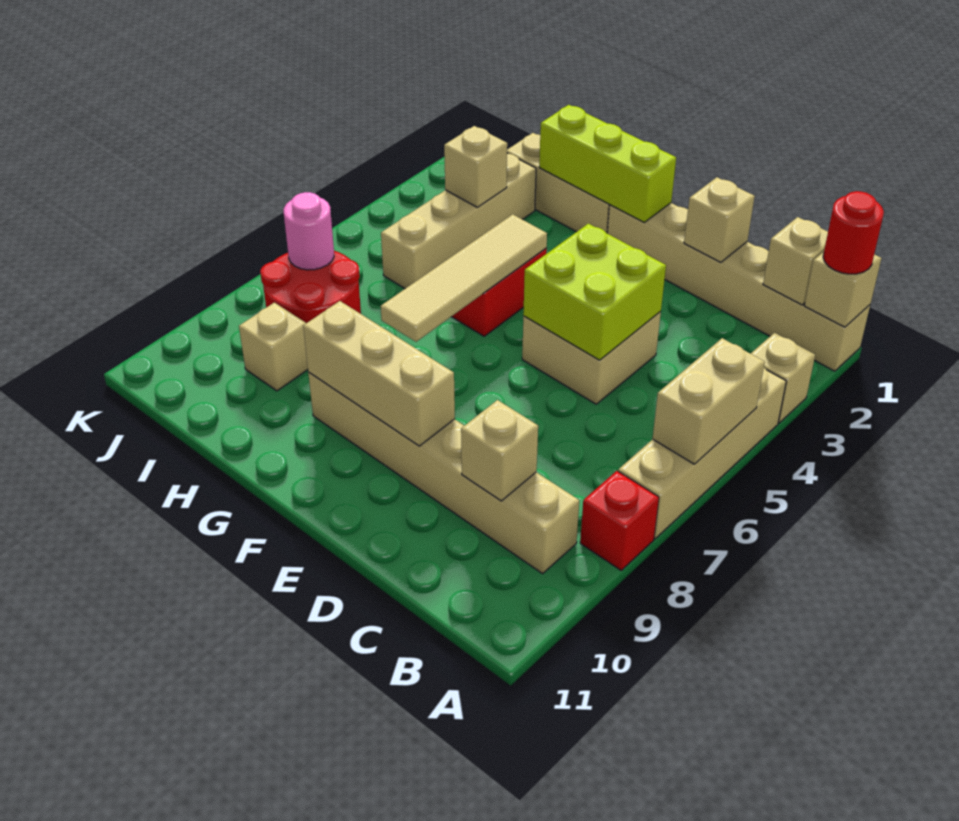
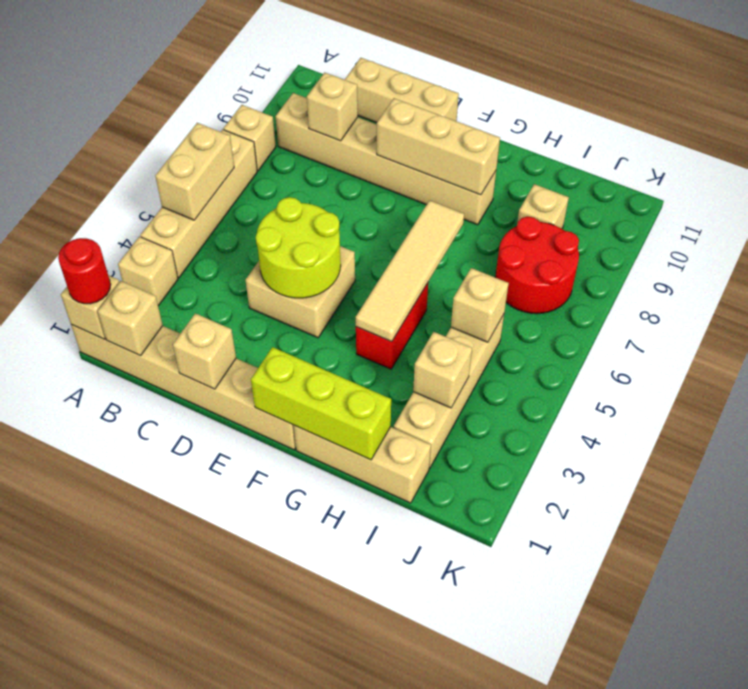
red 1x1 brick [580,471,659,570] -> tan 1x1 brick [223,105,276,171]
none -> tan 1x3 brick [345,58,459,123]
lime 2x2 brick [523,224,666,360] -> lime 2x2 round brick [256,197,341,298]
none -> tan 1x1 brick [451,268,509,342]
pink 1x1 round brick [284,192,334,270] -> none

